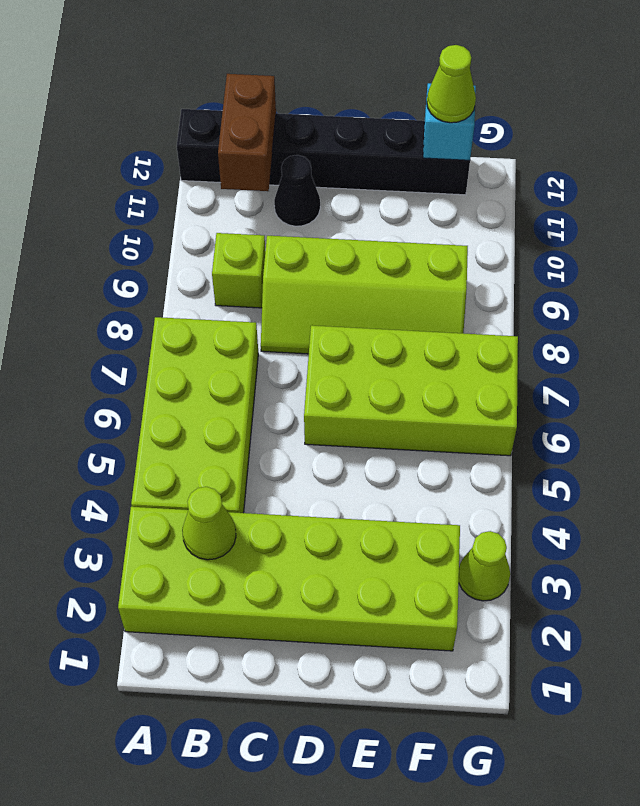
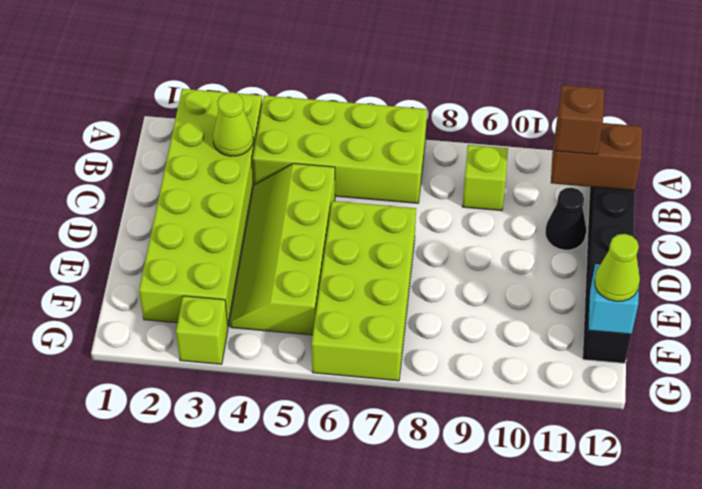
none -> brown 1x1 brick [555,85,604,155]
lime 2x4 slope [261,236,468,354] -> lime 2x4 slope moved to [230,164,335,335]
lime 1x1 cone [459,531,510,601] -> lime 1x1 brick [176,296,228,364]

